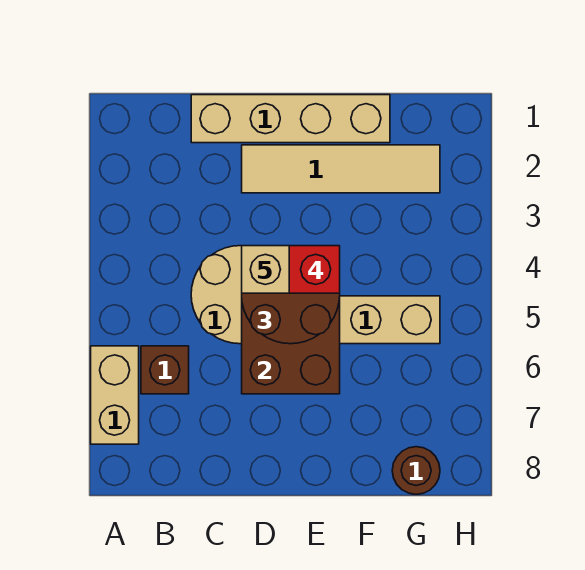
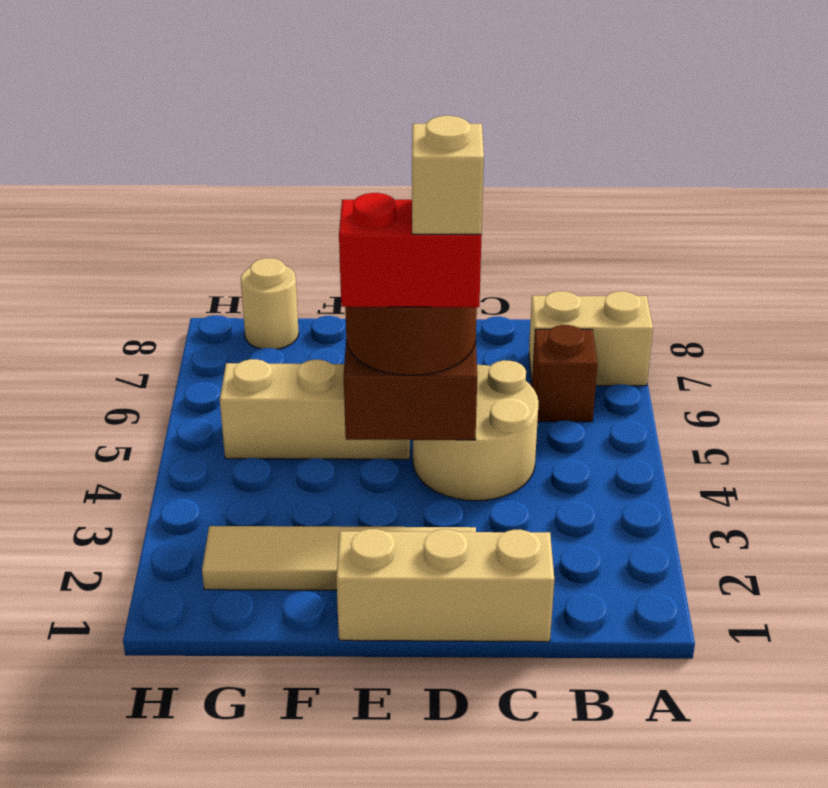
tan 1x2 brick [91,346,139,444] -> tan 1x2 brick turned to [529,291,653,386]
tan 1x4 brick [191,95,390,143] -> tan 1x3 brick [336,529,554,642]
brown 1x1 round brick [392,447,440,494] -> tan 1x1 round brick [241,258,299,349]

